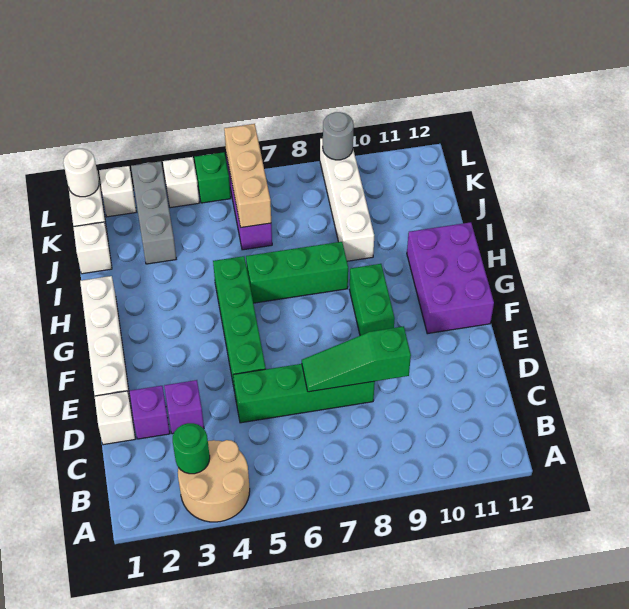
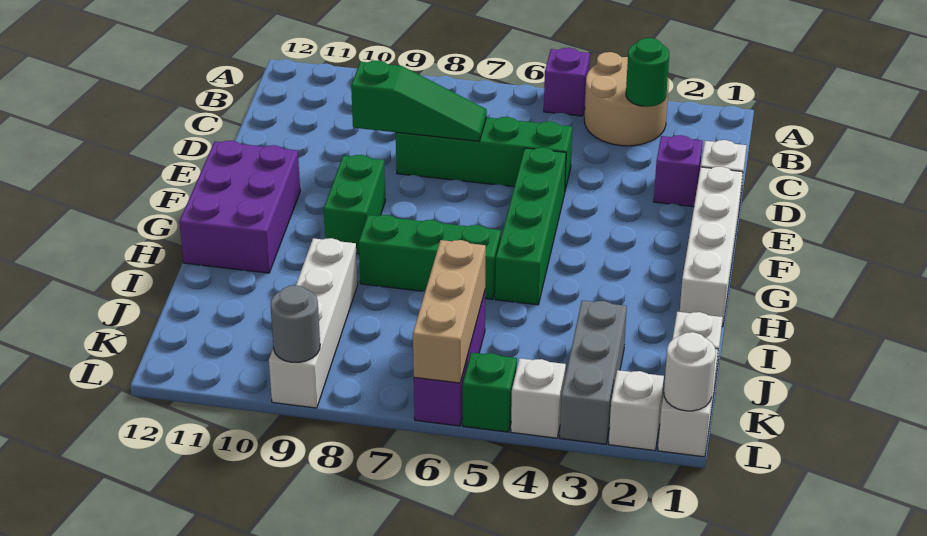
purple 1x1 brick [164,380,204,434] -> purple 1x1 brick moved to [544,48,590,116]

